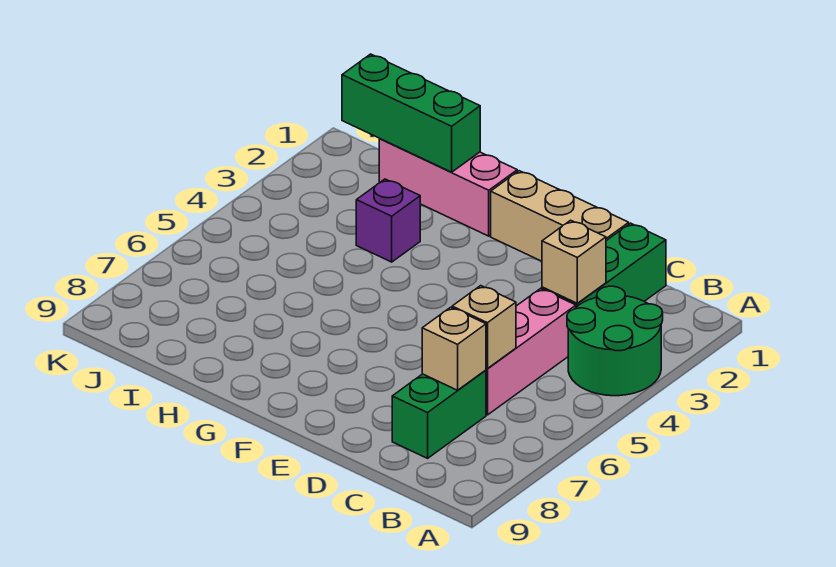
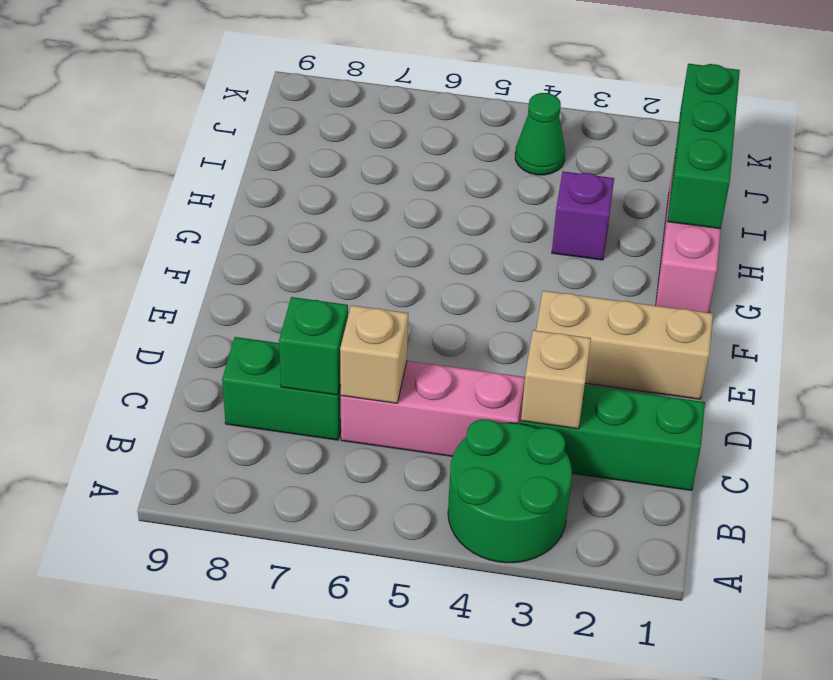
tan 1x1 brick [422,307,486,390] -> green 1x1 brick [279,297,348,395]
tan 1x3 brick [491,171,629,261] -> tan 1x3 brick turned to [536,291,713,399]
none -> green 1x1 cone [515,93,565,175]

